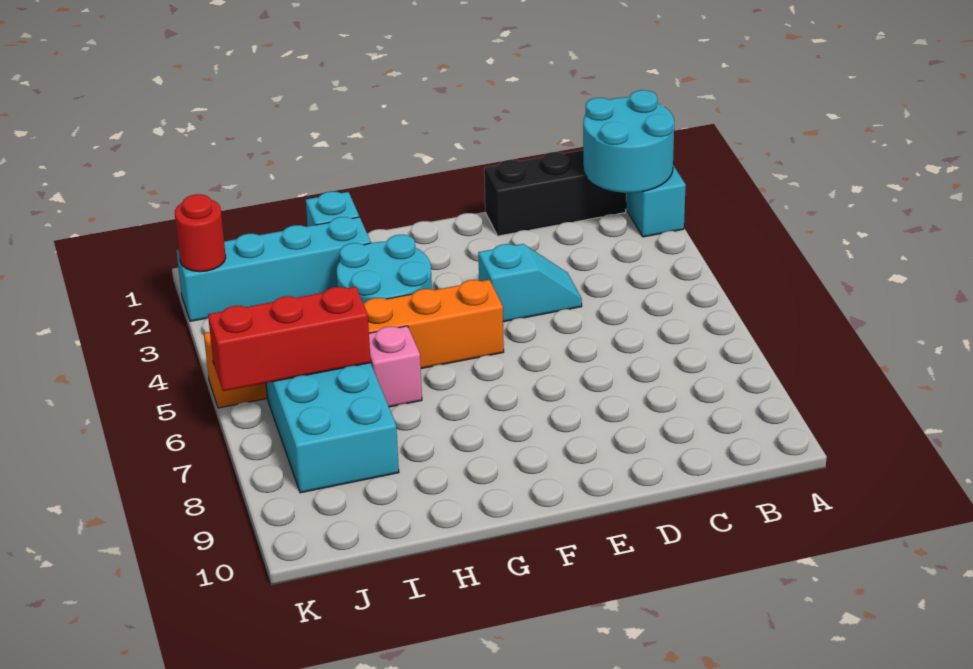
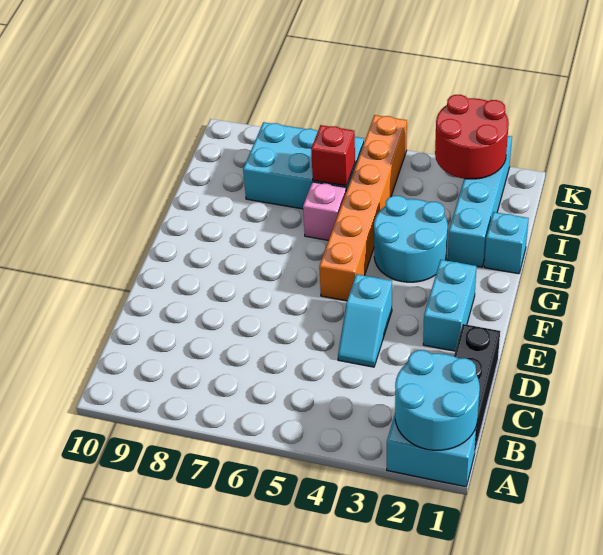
none -> cyan 1x2 brick [423,260,477,351]
red 1x3 brick [208,287,371,391] -> red 1x1 brick [311,125,355,186]
red 1x1 round brick [175,194,226,272] -> red 2x2 round brick [435,95,509,179]

